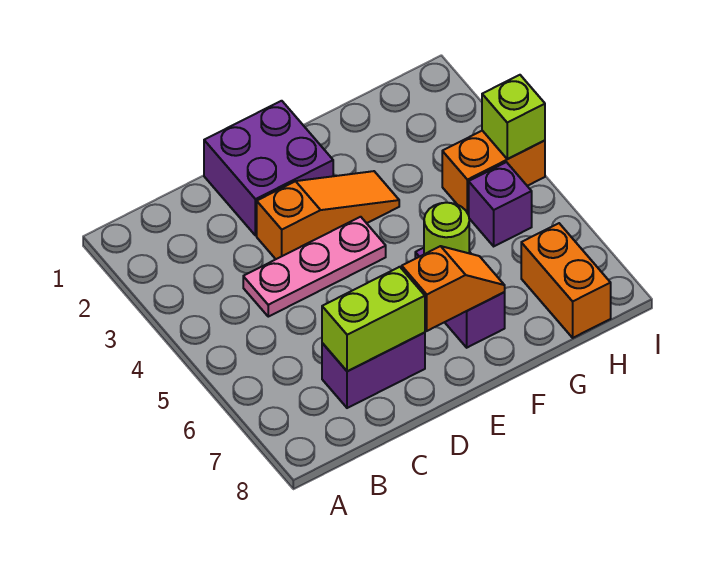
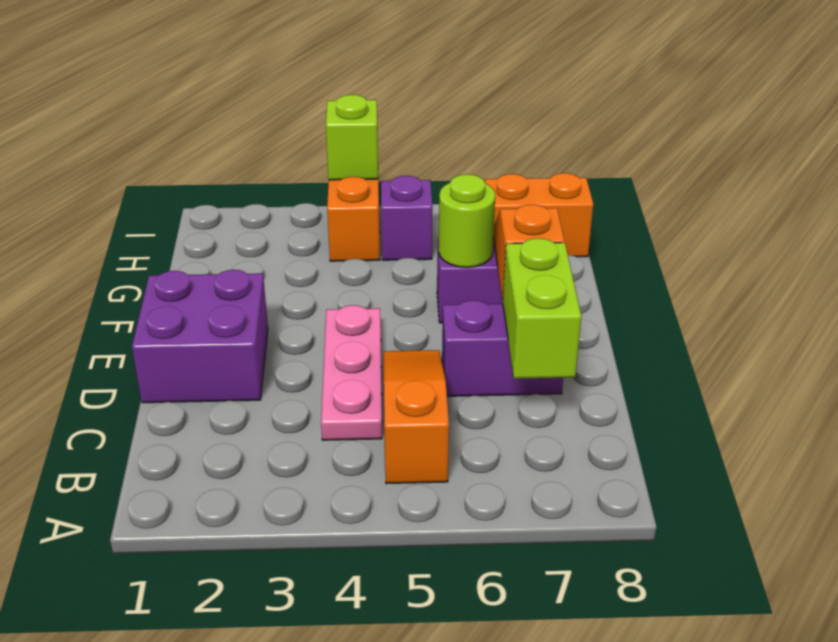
purple 1x2 brick [322,333,425,408] -> purple 1x2 brick turned to [442,300,563,396]
orange 1x3 slope [257,171,399,259] -> orange 1x3 slope moved to [384,350,449,484]

